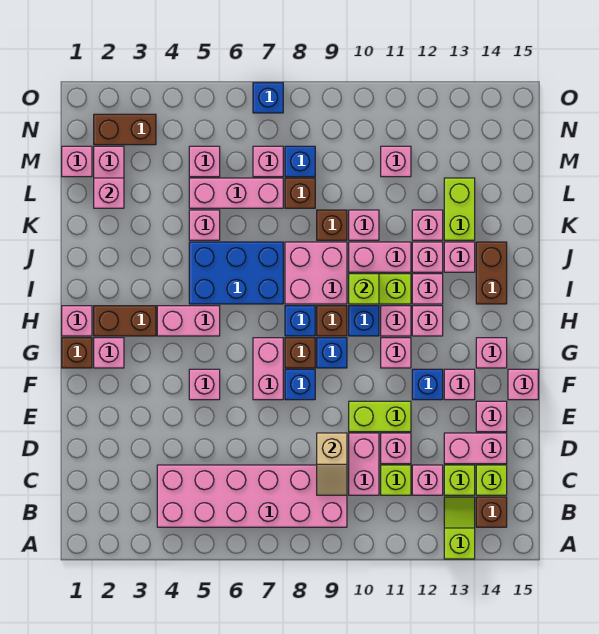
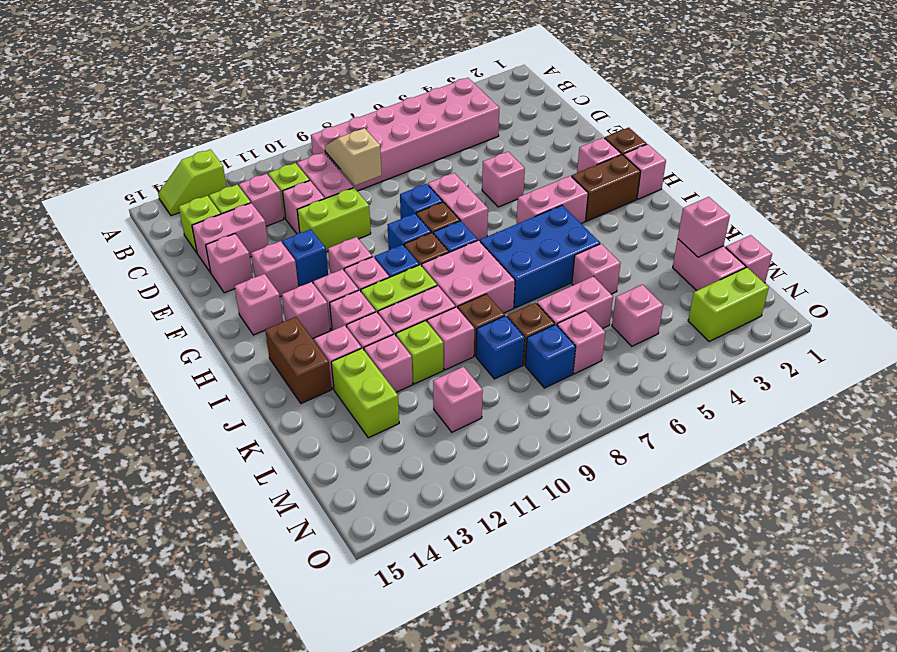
lime 1x2 slope [444,497,475,559] -> lime 1x2 slope turned to [158,149,227,216]
brown 1x1 brick [476,497,507,527] -> none
pink 1x1 brick [508,369,538,400] -> pink 1x1 brick moved to [282,282,330,339]
lime 1x1 brick [349,274,379,304] -> lime 1x1 brick moved to [396,321,444,384]
pink 1x3 brick [189,178,283,208] -> pink 1x2 brick [537,276,613,329]
brown 1x2 brick [94,114,156,145] -> lime 1x2 brick [688,267,769,342]
blue 1x1 brick [253,83,283,113] -> blue 1x1 brick moved to [476,316,525,379]

